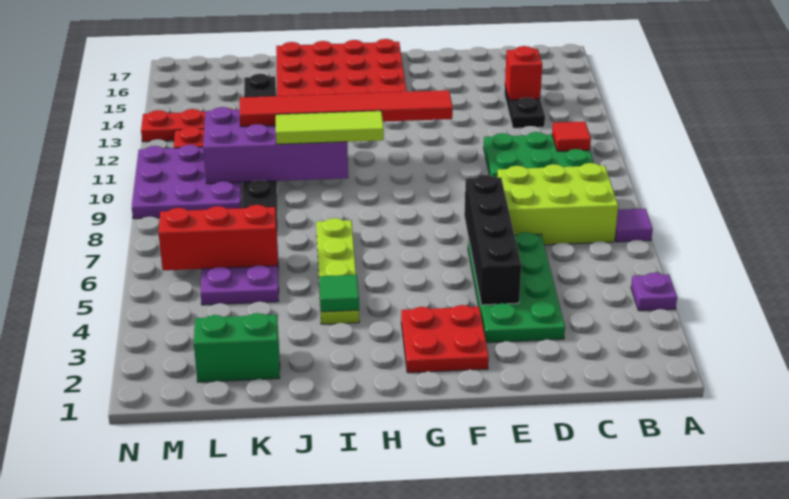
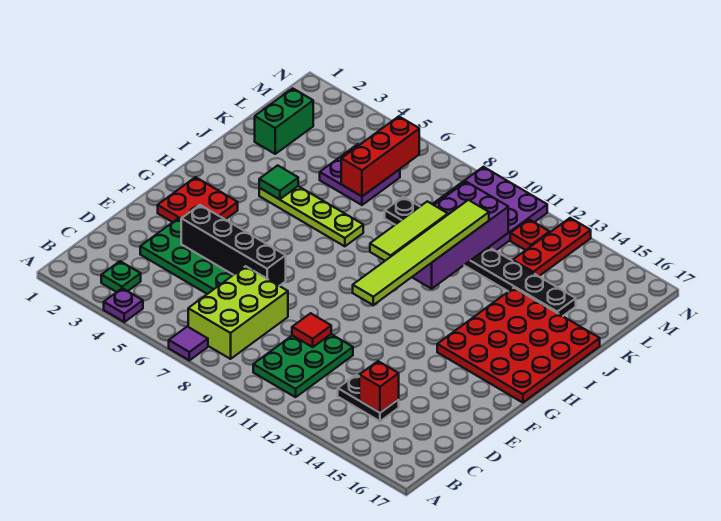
none -> green 1x1 plate [101,261,141,292]
red 1x1 tile [552,121,591,151] -> red 1x1 tile moved to [292,313,331,347]
red 1x6 tile [239,90,453,127] -> lime 1x6 tile [353,200,489,305]

